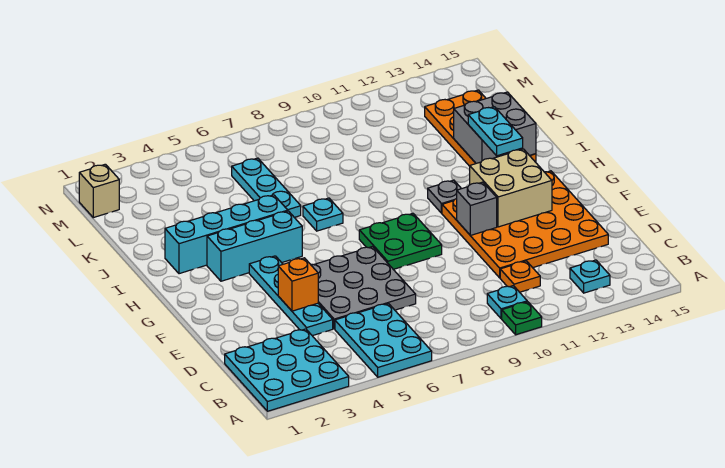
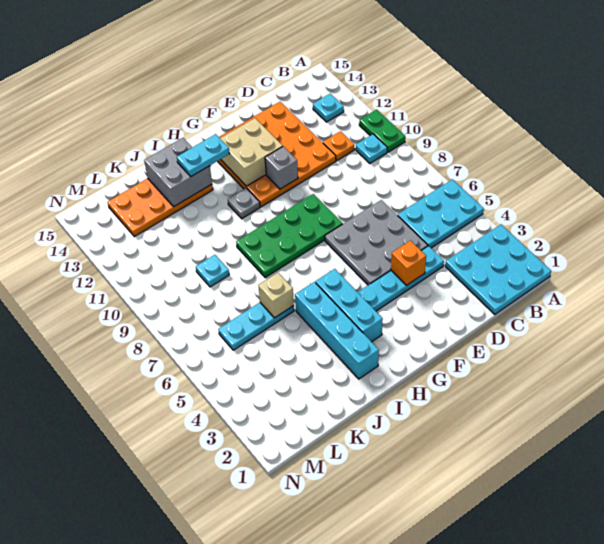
green 1x1 plate [502,302,542,335] -> green 1x2 plate [359,110,405,152]
green 2x2 plate [359,214,442,269] -> green 2x4 plate [236,194,343,278]
cyan 1x1 plate [303,198,343,231] -> cyan 1x1 plate moved to [196,255,229,287]
tan 1x1 brick [79,164,119,218] -> tan 1x1 brick moved to [258,273,294,318]

